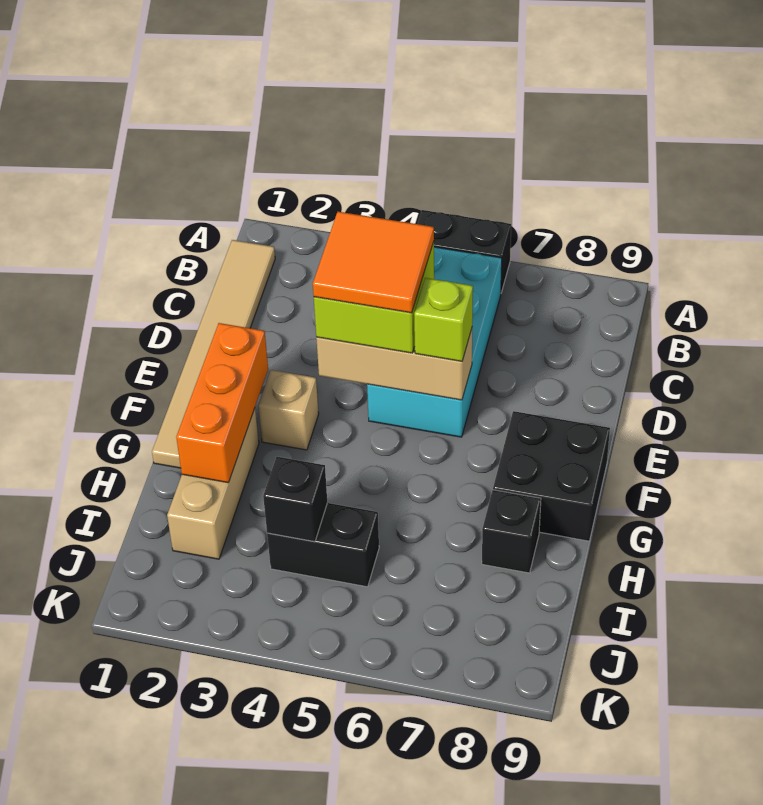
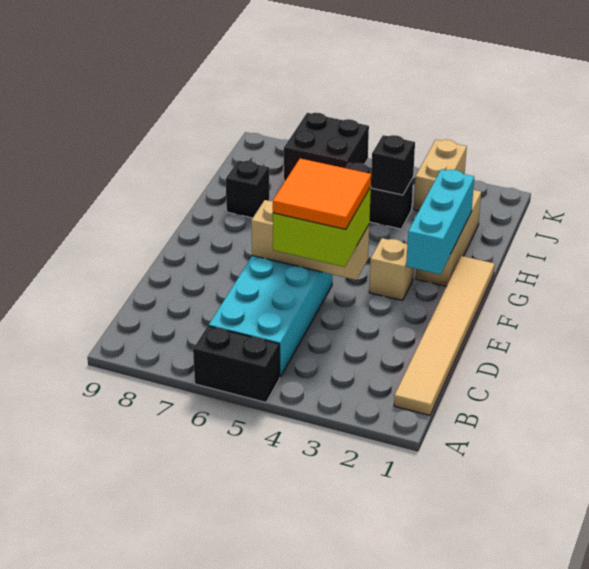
lime 1x1 brick [414,278,473,361] -> none
orange 1x3 brick [176,323,268,483] -> cyan 1x3 brick [406,169,474,274]
black 2x2 brick [493,411,610,541] -> black 2x2 brick moved to [284,113,369,181]
none -> tan 1x2 brick [414,140,467,211]

